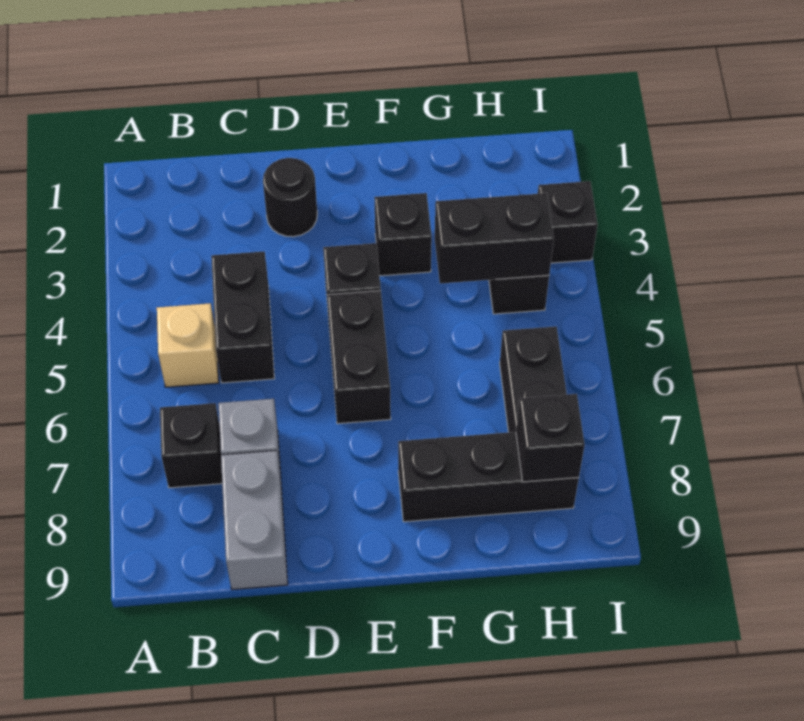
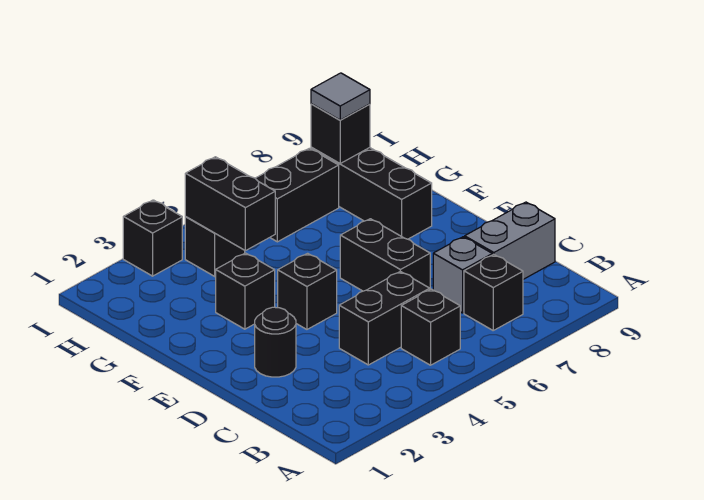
tan 1x1 brick [157,303,219,387] -> black 1x1 brick [401,289,460,365]
black 1x2 brick [327,291,391,424] -> black 1x2 brick turned to [340,219,430,291]
none -> grey 1x1 tile [311,73,370,120]

